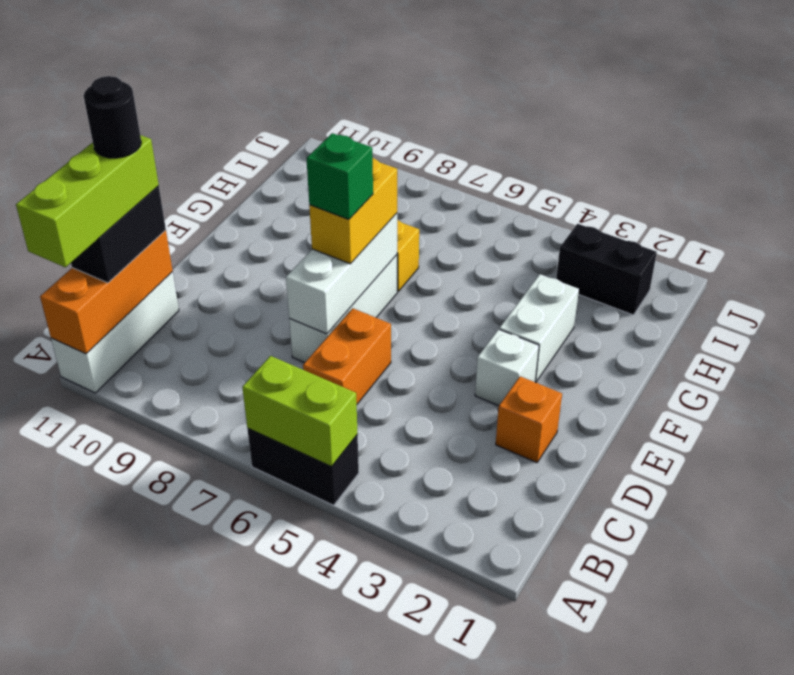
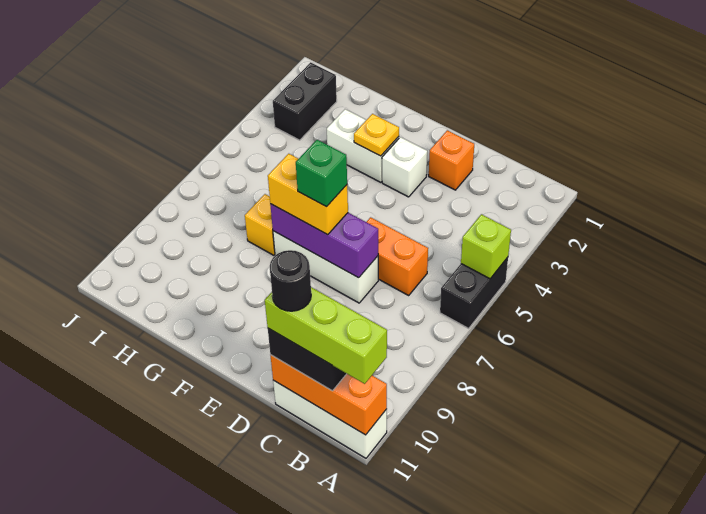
lime 1x2 brick [242,356,358,467] -> lime 1x1 brick [461,214,511,279]
white 1x3 brick [286,213,397,334] -> purple 1x3 brick [270,204,378,278]
none -> yellow 1x1 plate [354,114,399,156]

